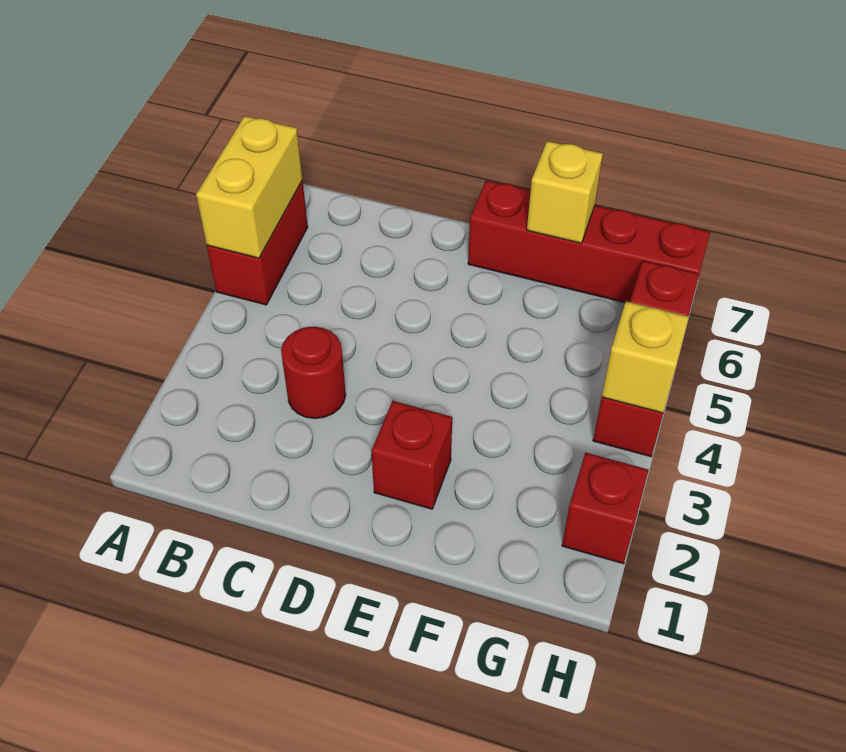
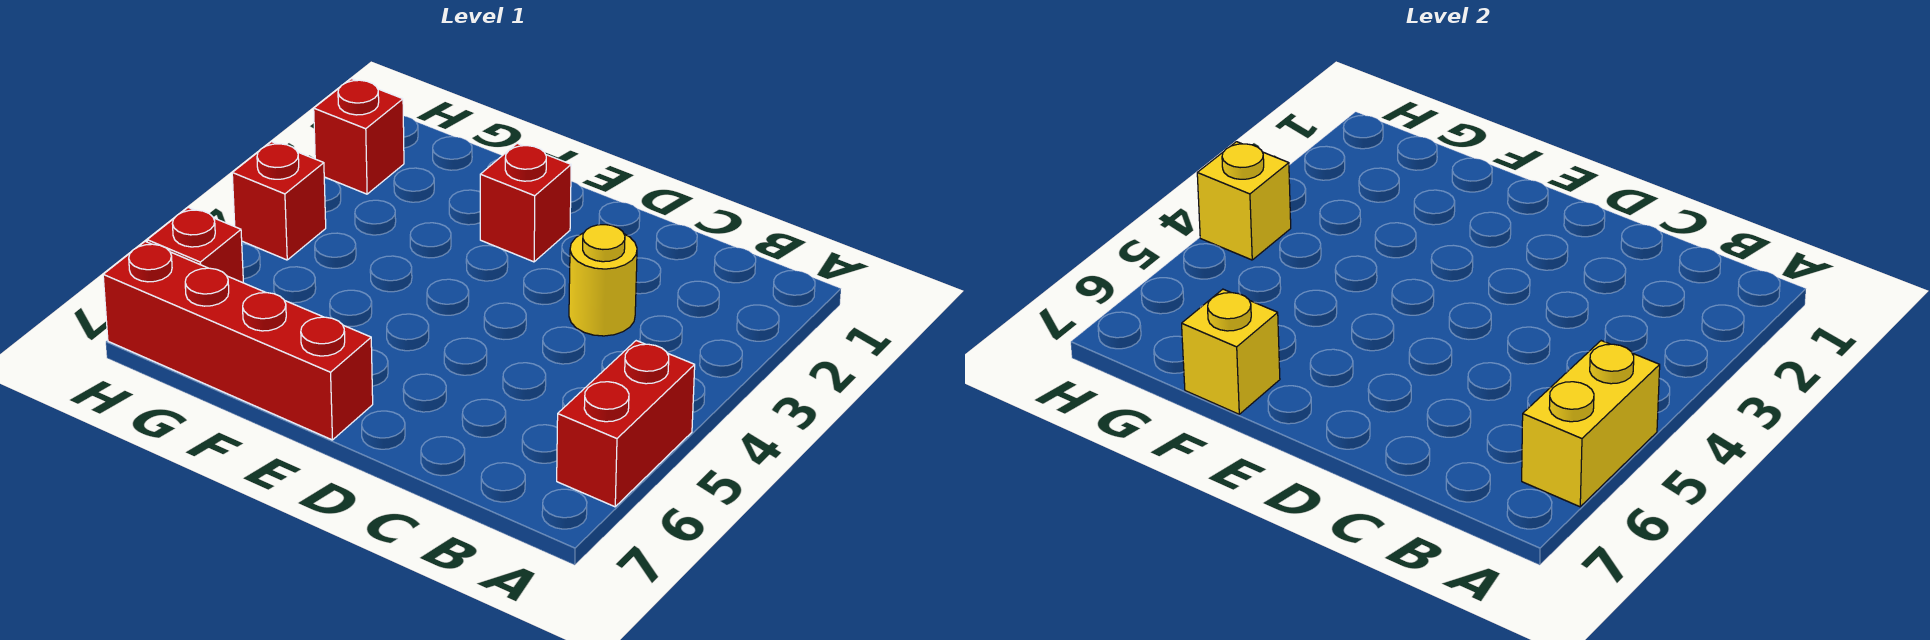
red 1x1 round brick [281,327,346,418] -> yellow 1x1 round brick [569,225,637,336]

